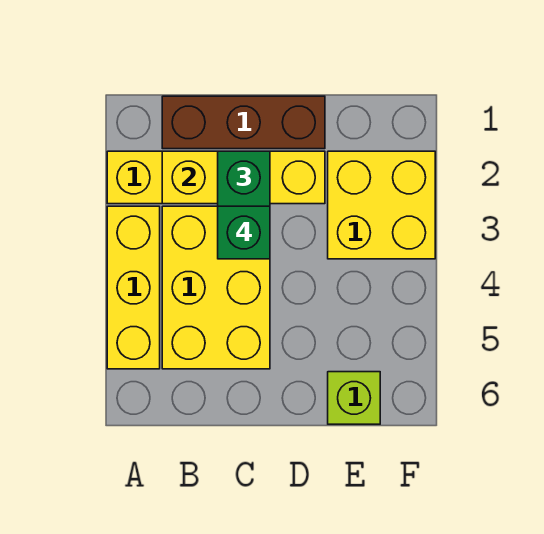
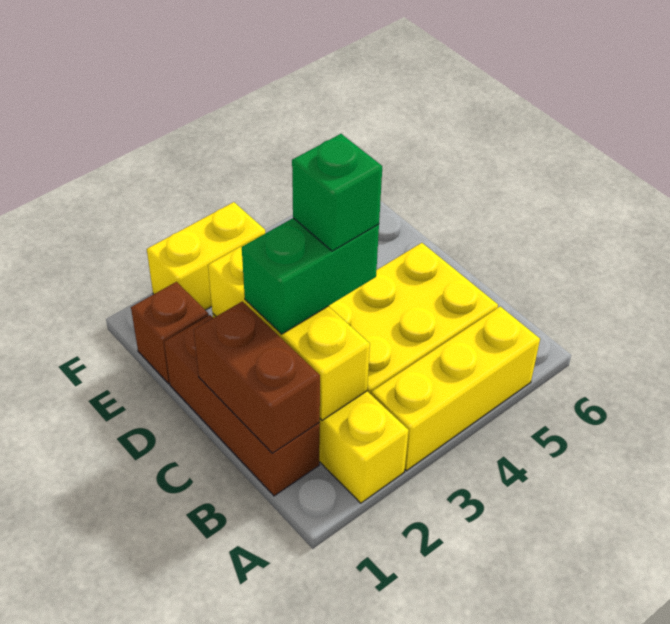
none -> brown 1x2 brick [194,301,320,453]
none -> brown 1x1 brick [131,282,209,383]
yellow 2x2 brick [328,151,435,259] -> yellow 1x2 brick [147,202,265,310]
lime 1x1 brick [328,372,380,424] -> none

